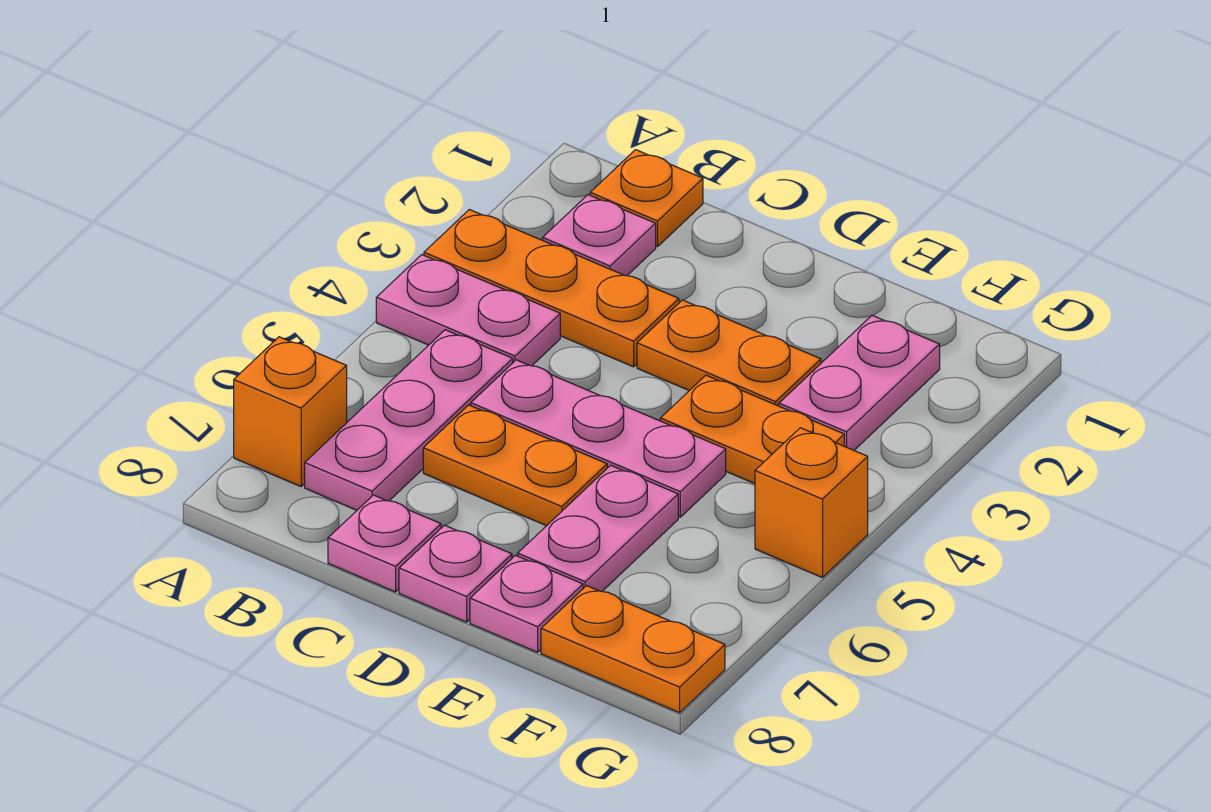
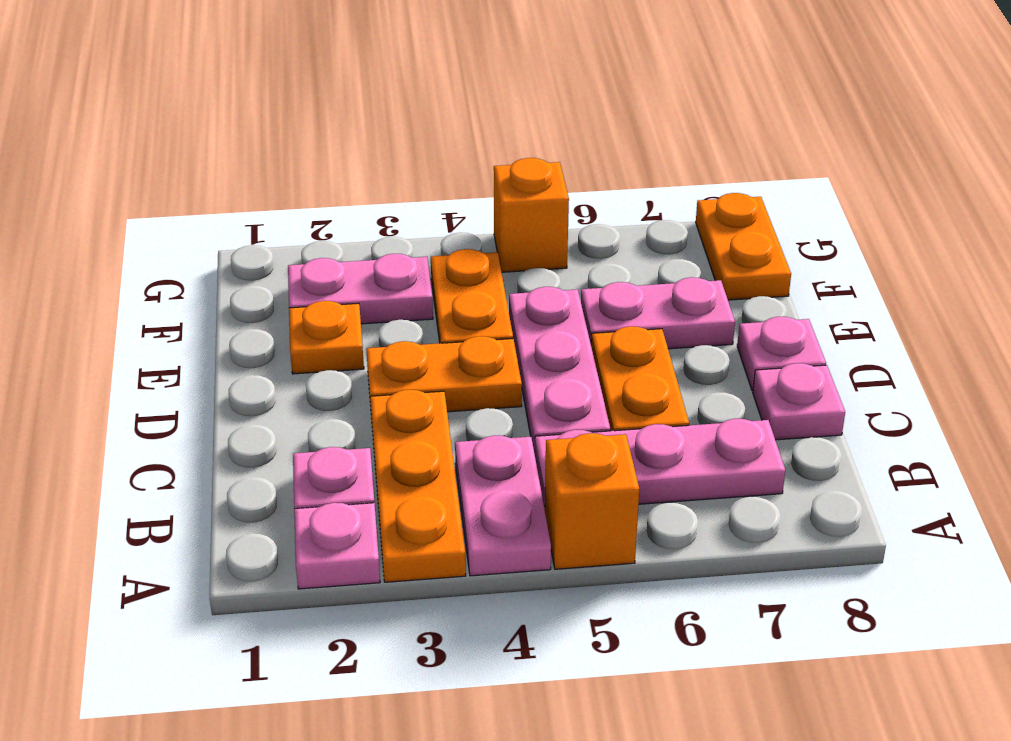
orange 1x1 brick [234,337,347,486] -> orange 1x1 brick moved to [545,433,639,569]
orange 1x1 plate [590,150,703,246] -> orange 1x1 plate moved to [289,301,364,374]
orange 1x2 plate [637,300,821,406] -> orange 1x2 plate turned to [366,336,522,412]
pink 1x1 plate [470,555,583,652] -> pink 1x1 plate moved to [294,503,380,589]

